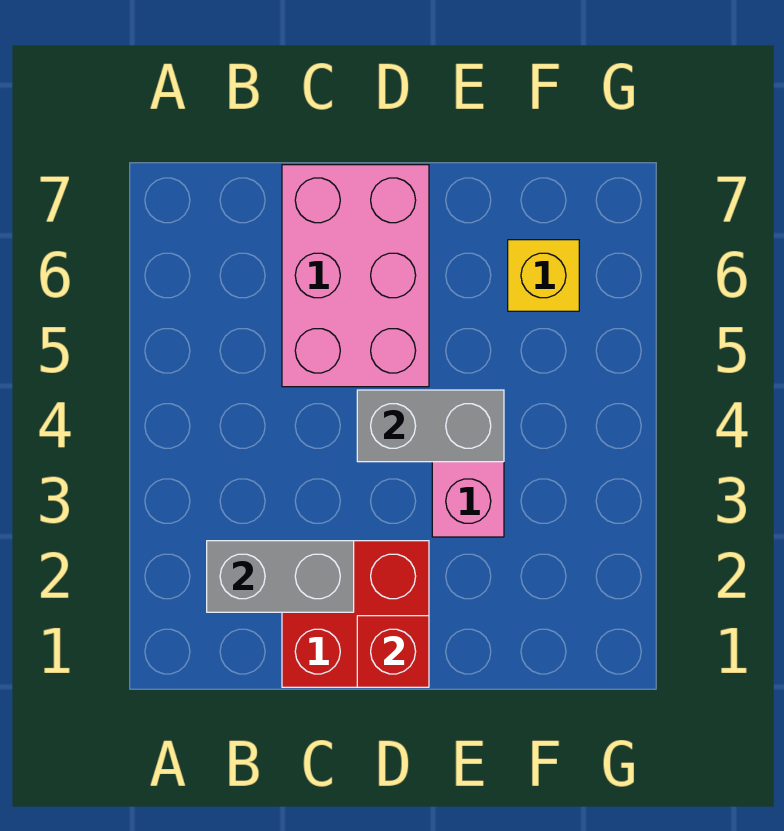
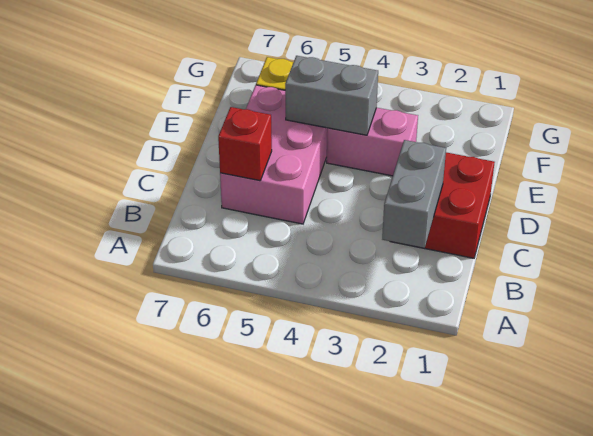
pink 2x3 brick [282,165,429,387] -> pink 2x3 brick turned to [220,85,327,224]
red 1x1 brick [357,616,429,687] -> red 1x1 brick moved to [218,107,272,181]
grey 1x2 brick [357,390,504,462] -> grey 1x2 brick turned to [285,56,378,135]

